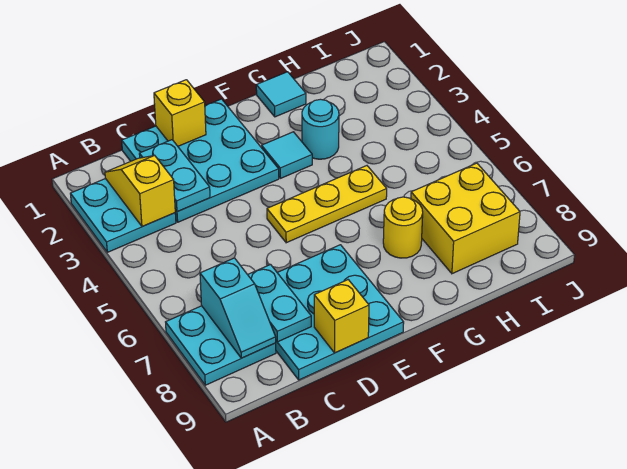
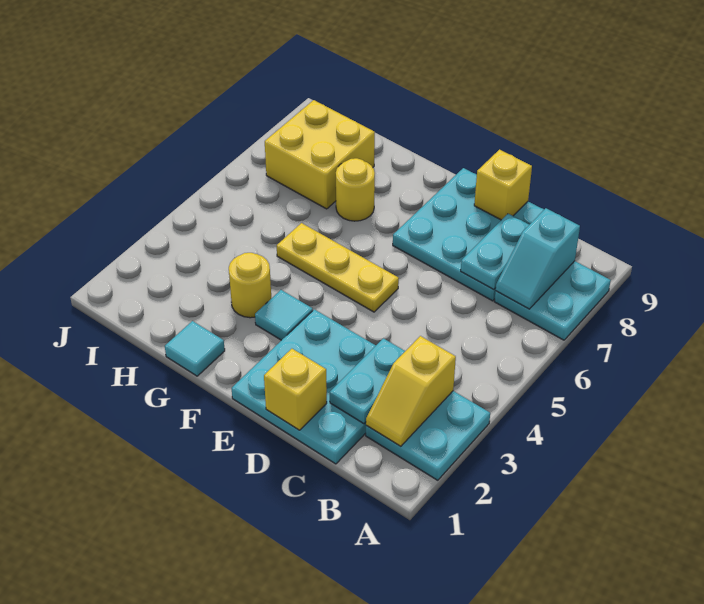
cyan 1x2 slope [200,258,276,358] -> cyan 1x2 slope turned to [496,208,580,309]
cyan 1x1 round brick [302,99,339,159] -> yellow 1x1 round brick [229,253,271,318]

